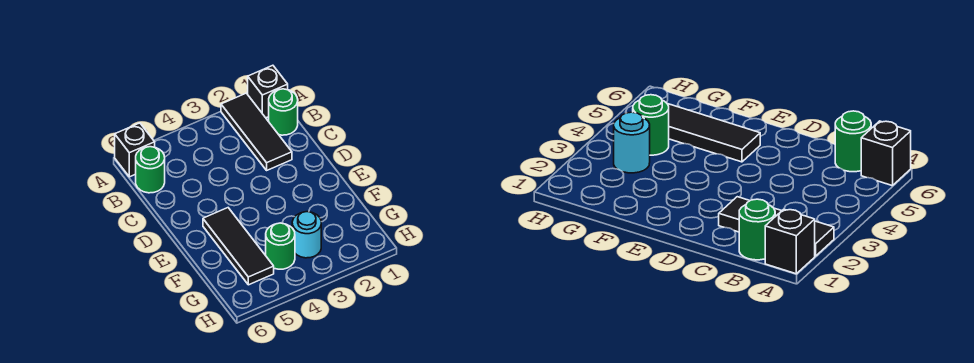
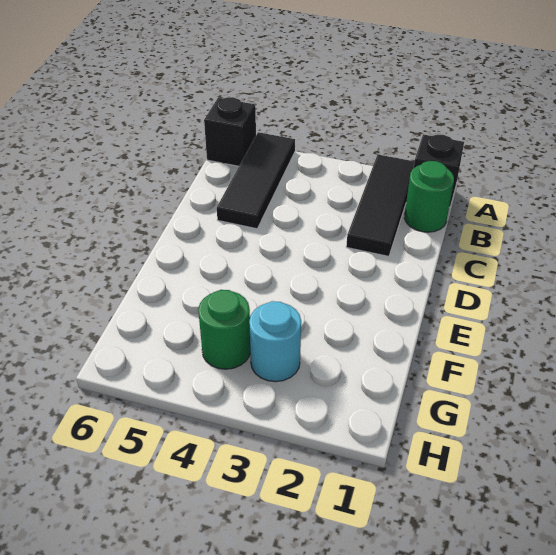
green 1x1 round brick [136,147,165,193] -> none
black 1x3 tile [203,208,274,285] -> black 1x3 tile moved to [217,132,295,229]

